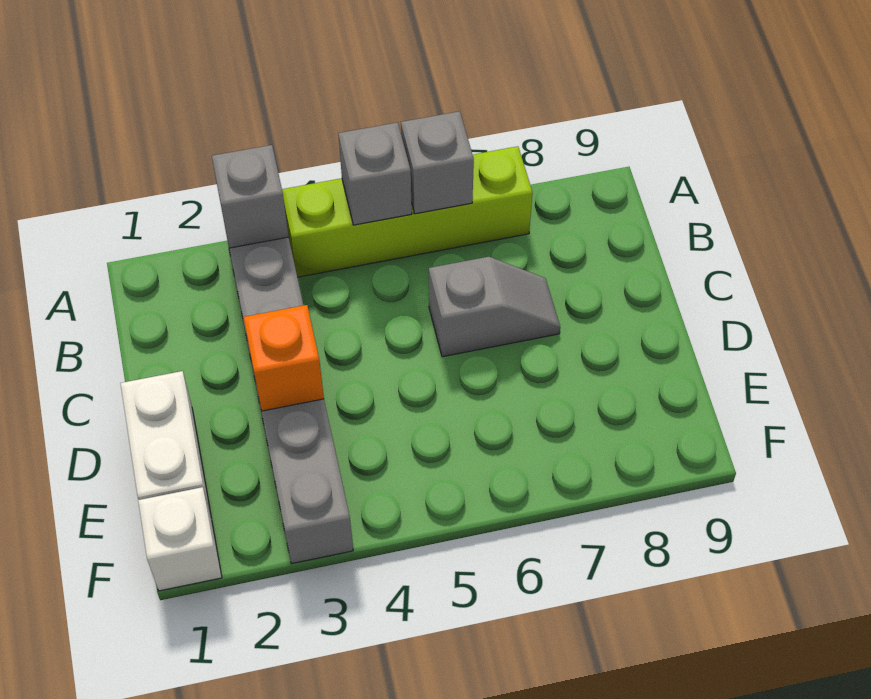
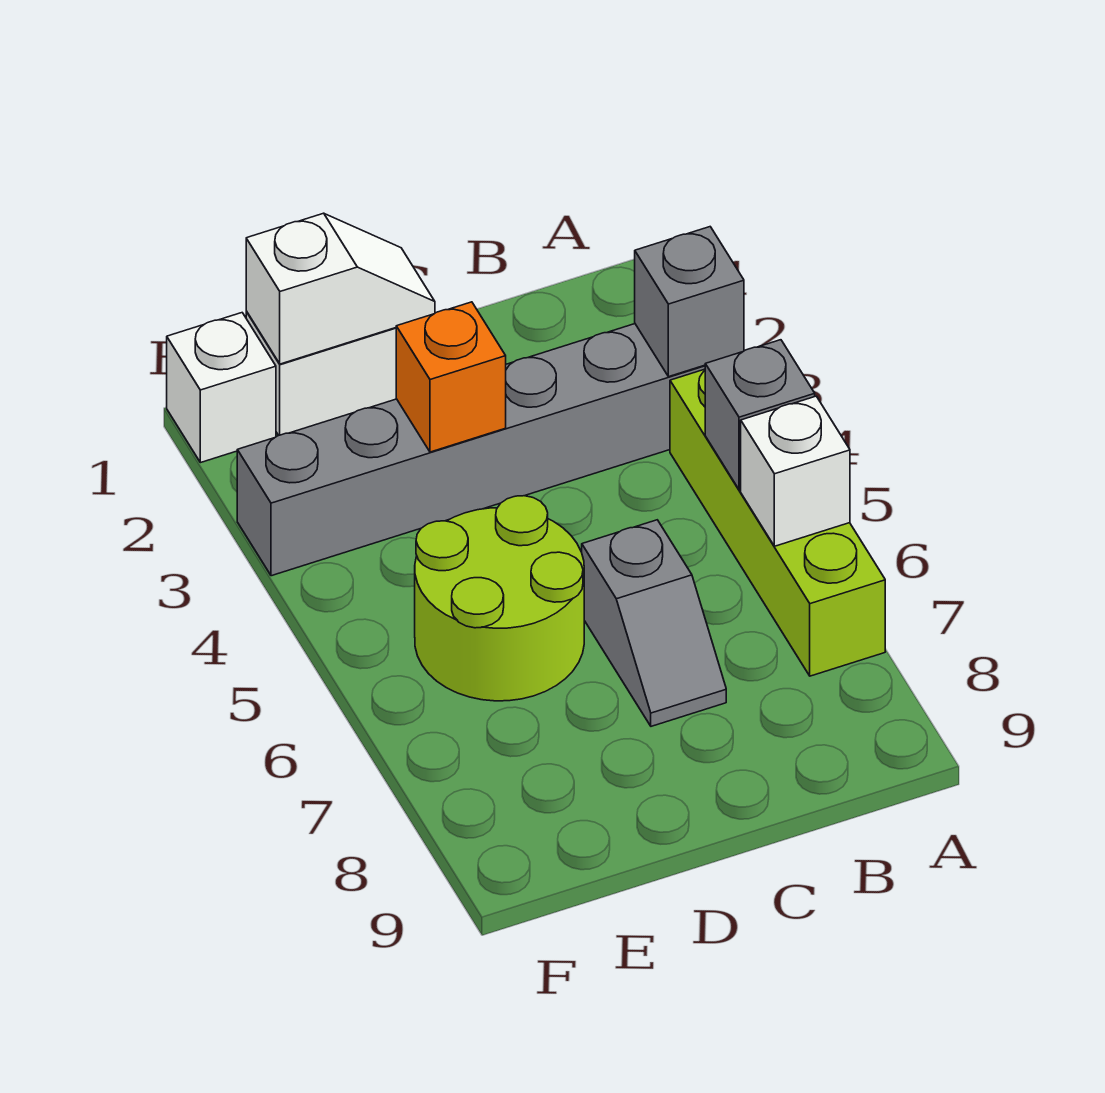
grey 1x1 brick [401,111,474,214] -> white 1x1 brick [741,396,850,546]
none -> white 1x2 slope [246,213,435,364]
none -> lime 2x2 round brick [415,496,584,701]

